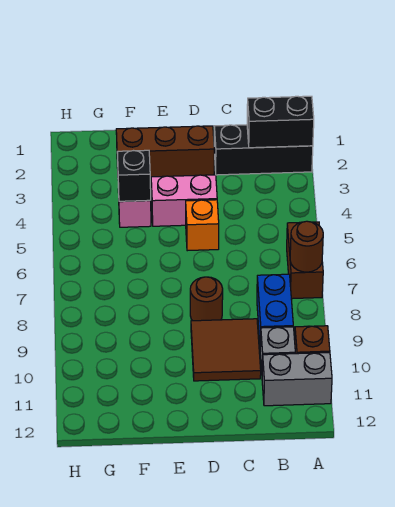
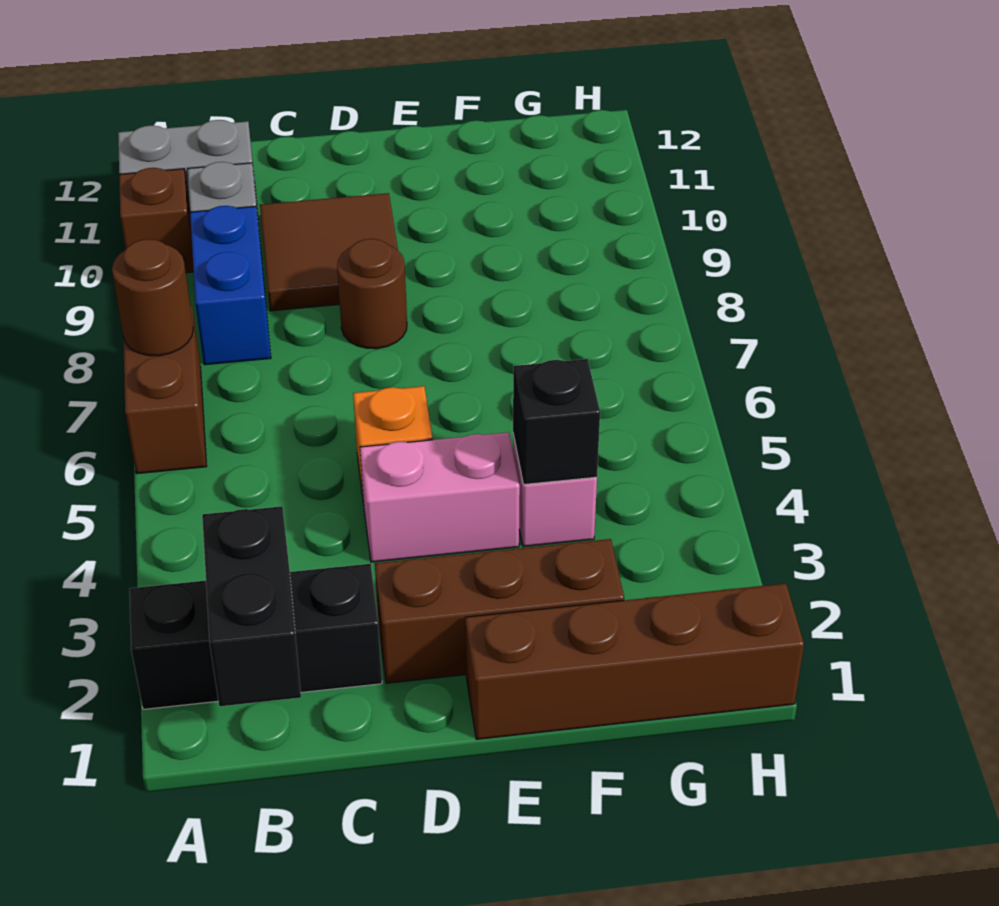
black 1x2 brick [247,96,314,148] -> black 1x2 brick turned to [202,506,301,706]
none -> brown 1x4 brick [465,583,804,739]

